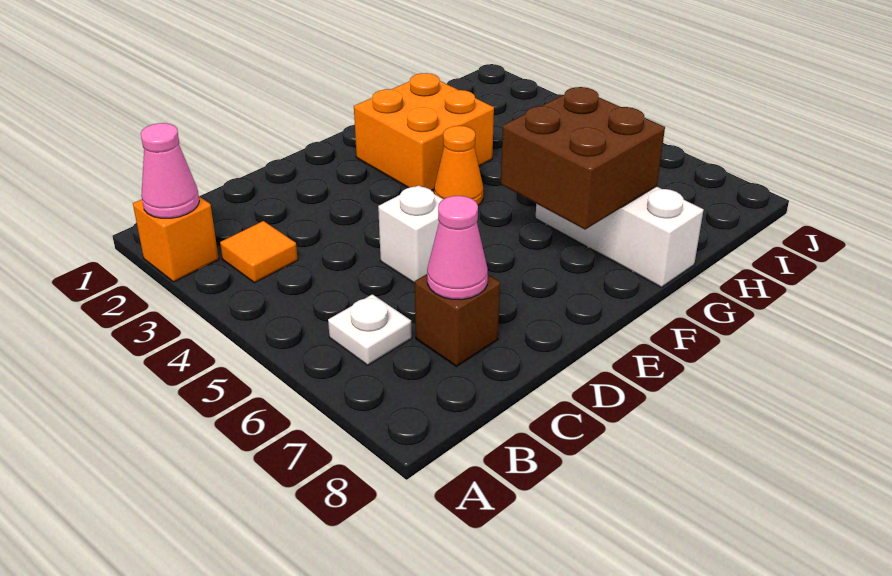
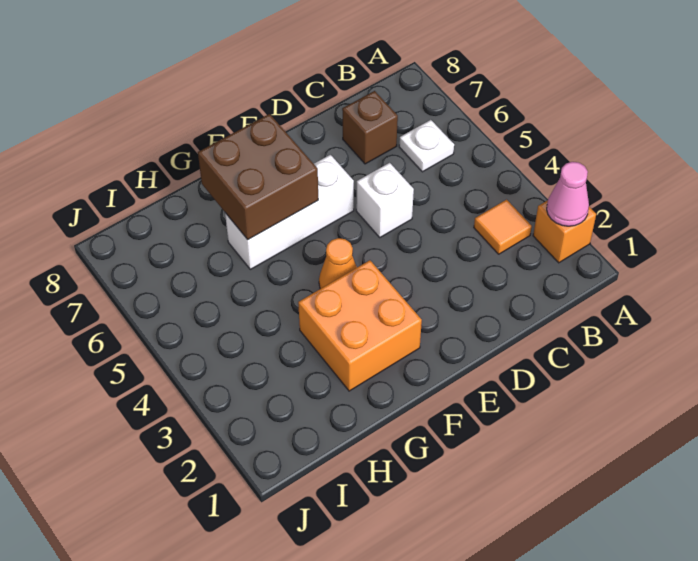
pink 1x1 cone [427,196,488,300] -> none
white 1x3 brick [535,186,703,287] -> white 1x3 brick turned to [225,155,354,269]

